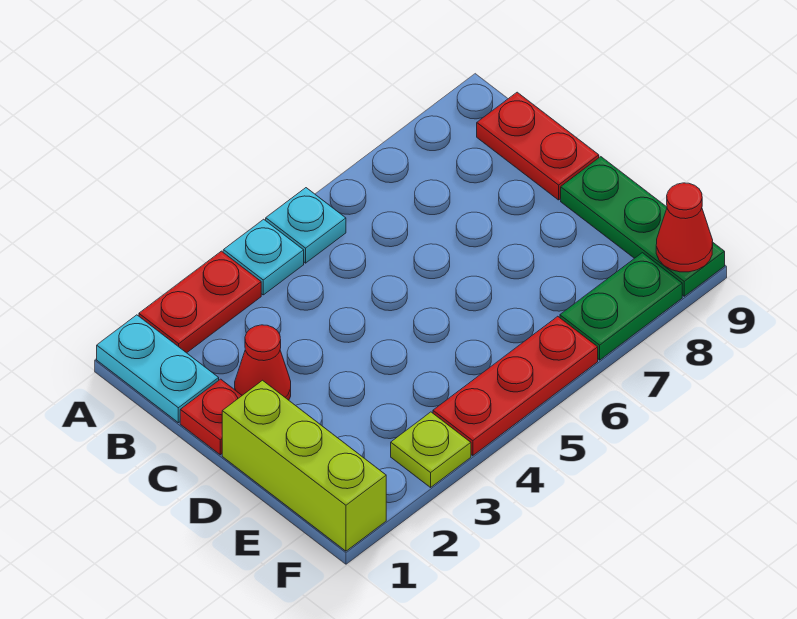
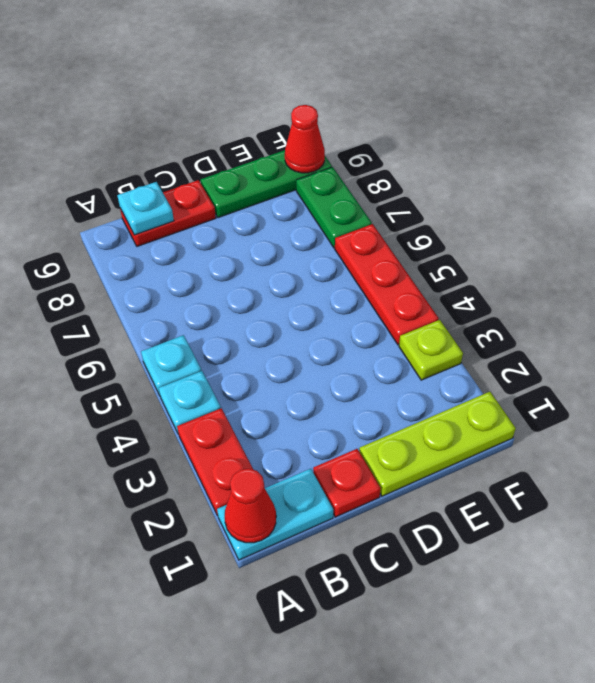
none -> cyan 1x1 plate [117,182,174,235]
red 1x1 cone [235,325,291,400] -> red 1x1 cone moved to [224,468,276,543]
lime 1x3 brick [222,380,386,551] -> lime 1x3 plate [359,392,516,496]

